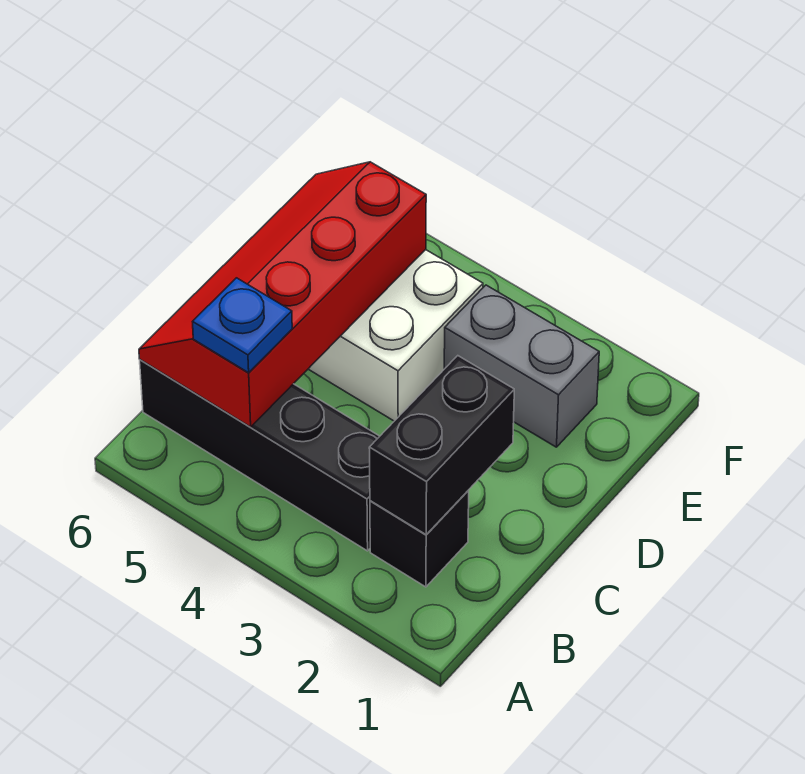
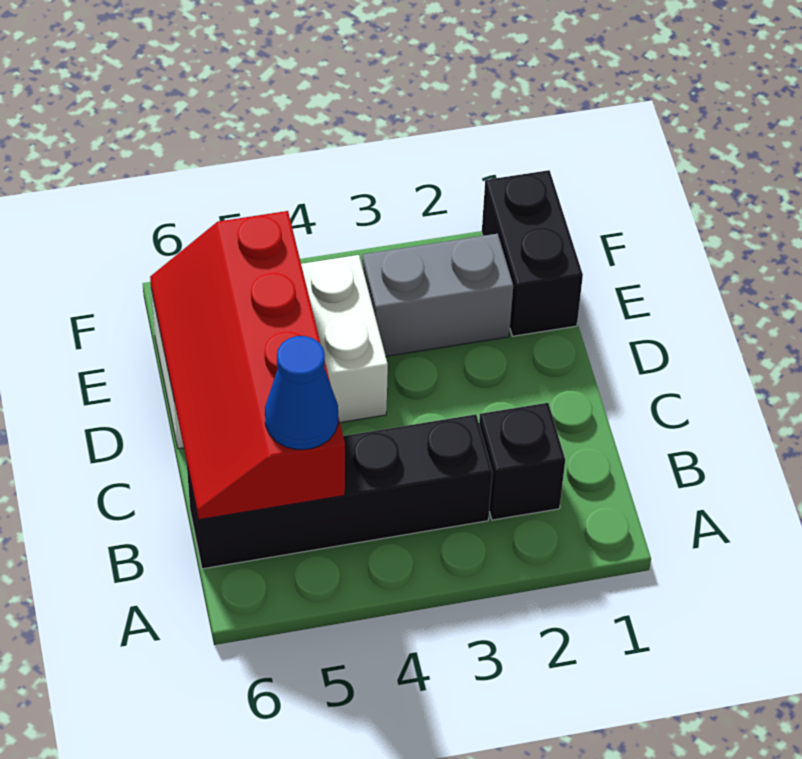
black 1x2 brick [369,356,514,535] -> black 1x2 brick moved to [482,170,583,336]
blue 1x1 plate [193,278,292,373] -> blue 1x1 cone [265,336,338,450]

